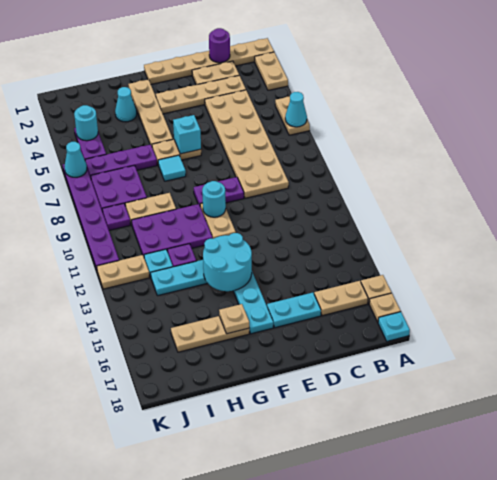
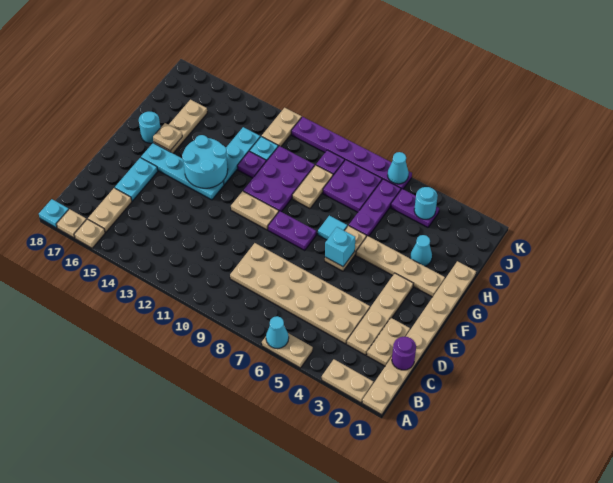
tan 1x6 plate [144,38,274,84] -> tan 1x8 plate [362,261,476,415]
purple 1x2 plate [194,177,244,205] -> purple 1x2 plate turned to [268,211,316,250]
cyan 1x1 round brick [202,181,226,217] -> cyan 1x1 round brick moved to [139,112,160,143]

